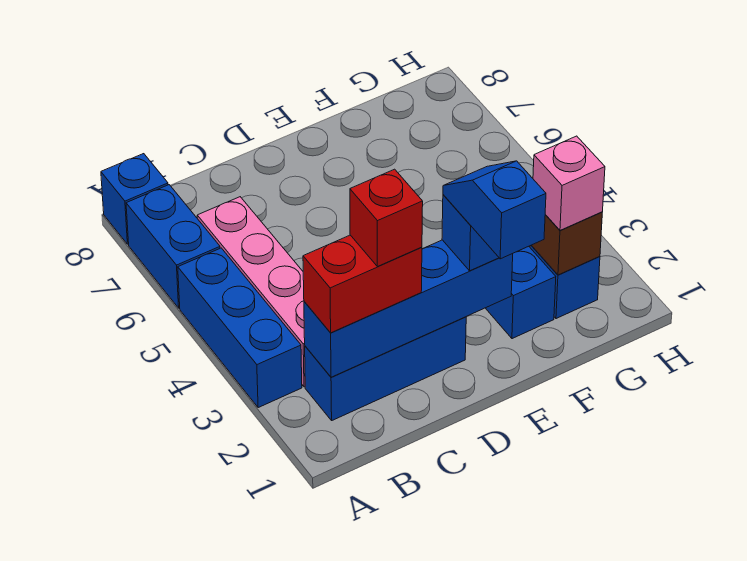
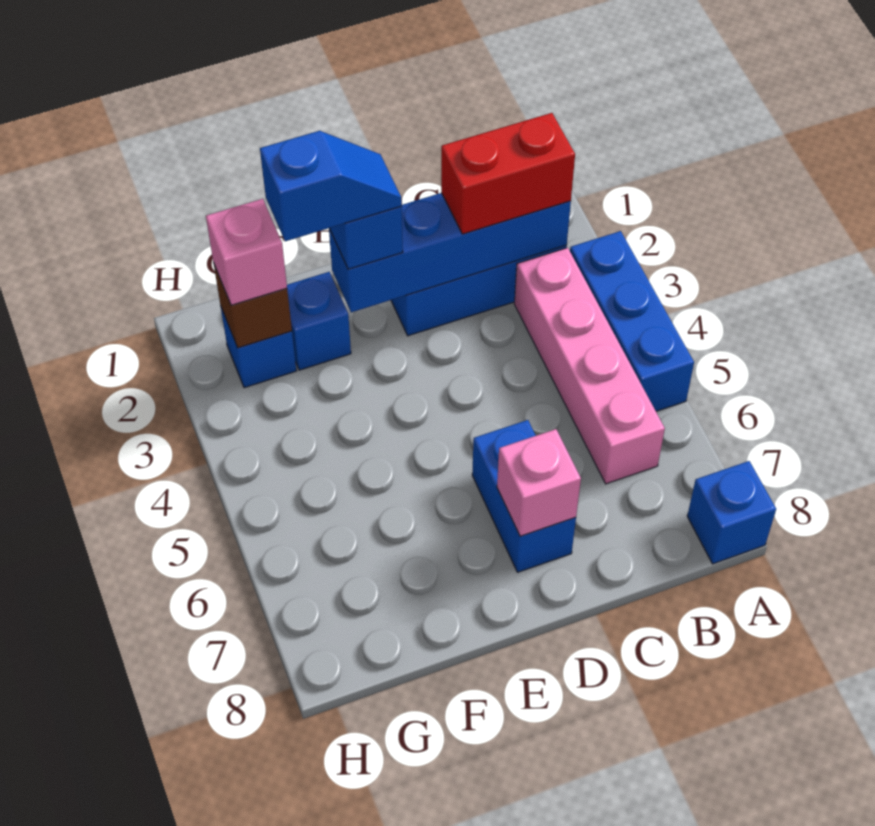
blue 1x2 brick [126,185,220,308] -> blue 1x2 brick moved to [472,420,576,572]
red 1x1 brick [350,169,423,267] -> none
none -> pink 1x1 brick [497,429,581,536]
blue 1x2 slope [443,161,546,259] -> blue 1x2 slope turned to [260,131,402,241]

